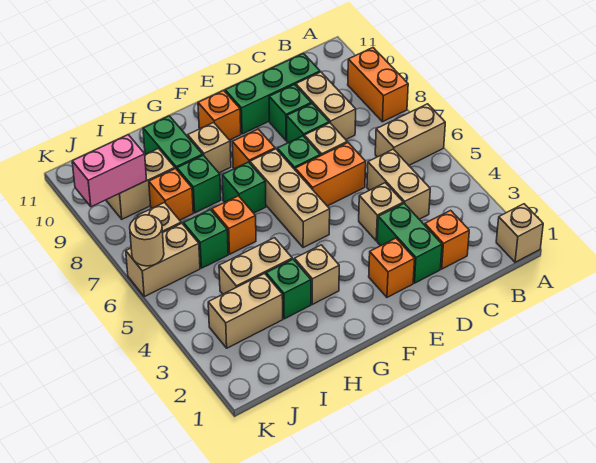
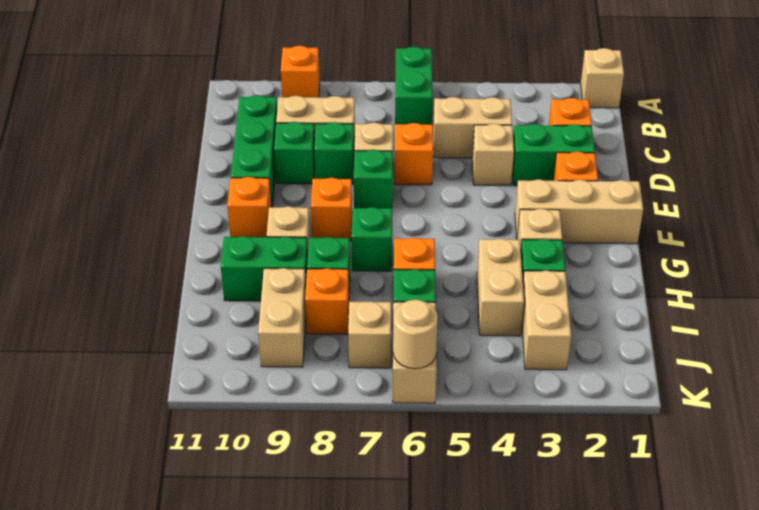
tan 1x2 brick [375,104,445,165] -> green 1x2 brick [395,47,432,125]
orange 1x2 brick [348,48,408,122] -> orange 1x1 brick [281,46,320,97]
orange 1x2 brick [295,143,366,206] -> orange 1x1 brick [395,123,433,185]
tan 1x3 brick [250,149,330,248] -> tan 1x3 brick moved to [515,179,643,244]
pink 1x2 brick [72,135,147,207] -> none

